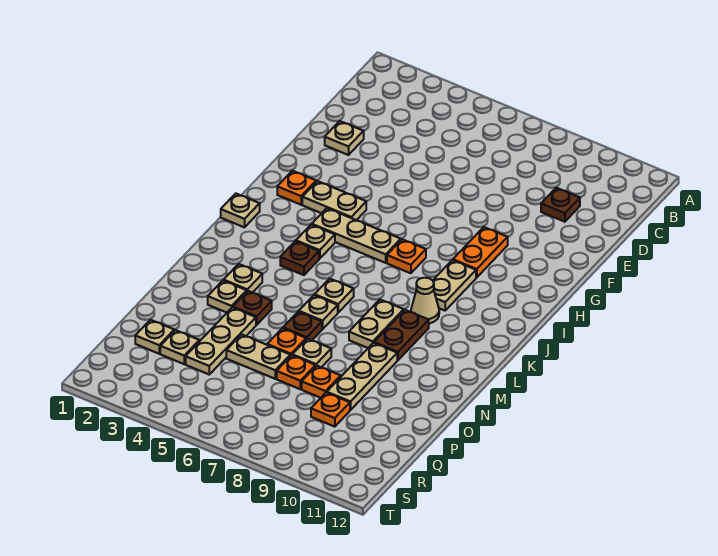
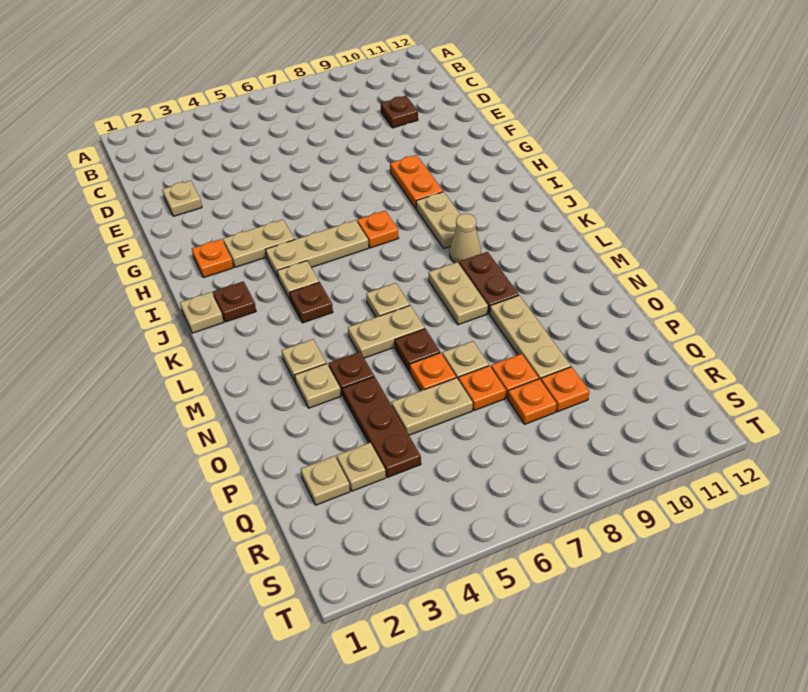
none -> brown 1x1 plate [213,282,256,322]
tan 1x1 plate [299,295,338,329] -> tan 1x2 plate [348,306,425,358]
tan 1x3 plate [186,307,256,374] -> brown 1x3 plate [343,377,421,477]
none -> orange 1x1 plate [508,379,557,424]

